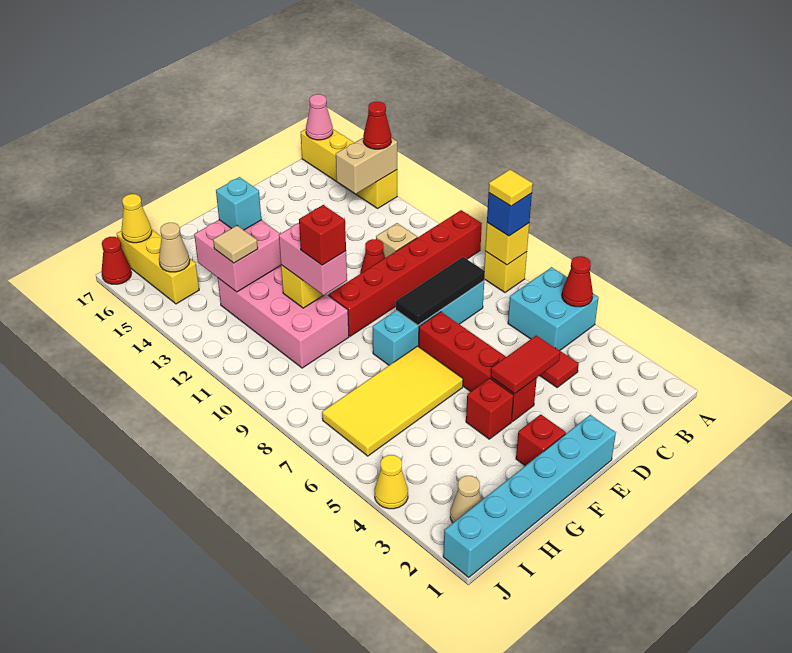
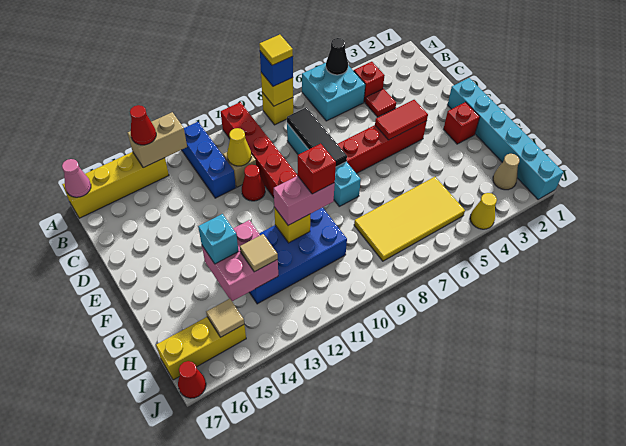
red 1x1 cone [562,256,593,307] -> black 1x1 cone [326,38,348,75]
none -> blue 1x3 brick [182,122,236,198]
tan 1x2 brick [336,138,397,194] -> tan 1x2 brick turned to [128,112,187,168]
red 1x2 tile [491,335,560,394] -> red 1x2 tile turned to [375,100,428,140]
red 1x1 brick [466,378,514,439] -> red 1x1 brick moved to [354,62,385,102]
yellow 2x4 tile [322,346,463,456] -> yellow 2x4 tile turned to [354,177,465,261]
pink 2x4 brick [218,266,349,368] -> blue 2x4 brick [249,207,347,304]
tan 1x1 cone [159,223,190,272] -> tan 1x1 tile [206,299,244,337]
yellow 1x1 cone [121,194,152,243] -> yellow 1x1 cone moved to [227,128,251,166]

